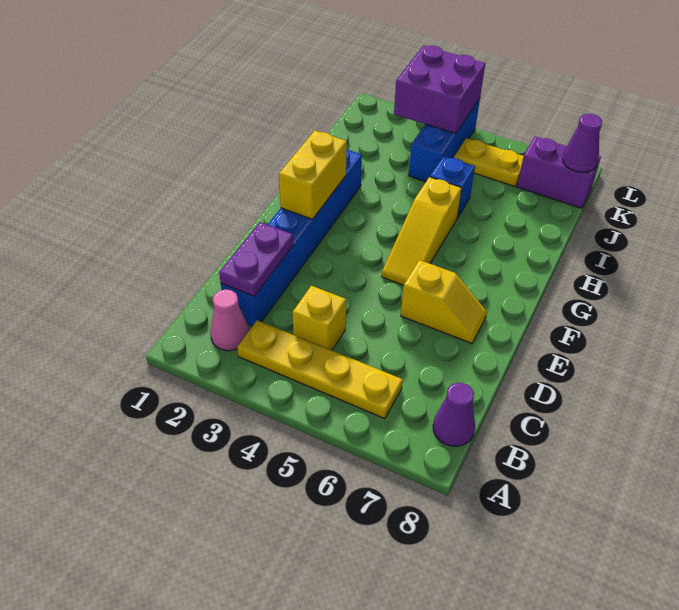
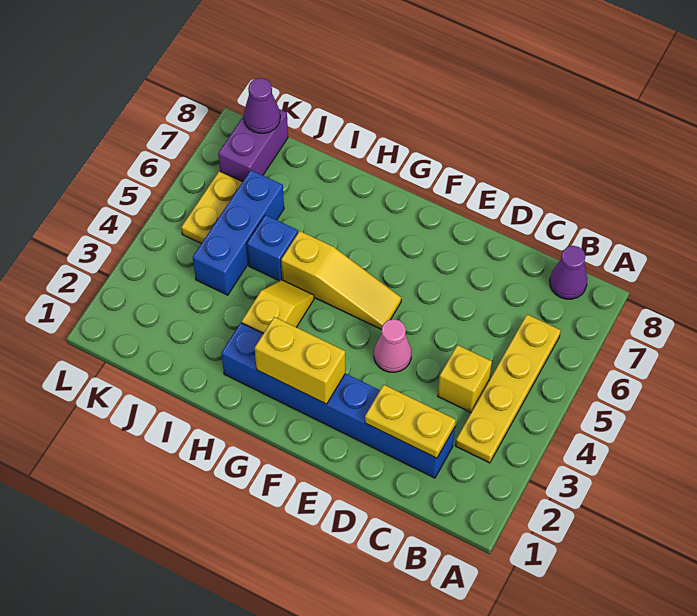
pink 1x1 cone [210,289,249,351] -> pink 1x1 cone moved to [374,319,411,372]
purple 1x2 plate [219,222,293,296] -> yellow 1x2 plate [365,385,456,458]
yellow 1x2 slope [401,260,487,343] -> yellow 1x2 slope moved to [242,280,314,334]
blue 1x3 brick [409,98,480,182] -> blue 1x3 brick turned to [193,170,284,295]
purple 2x2 brick [394,45,485,134] -> none

